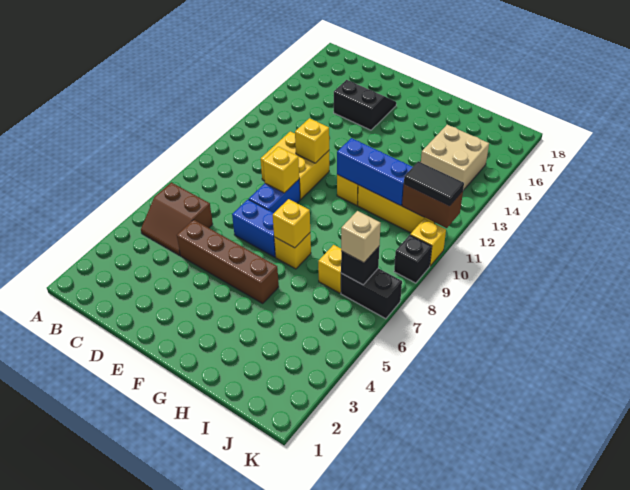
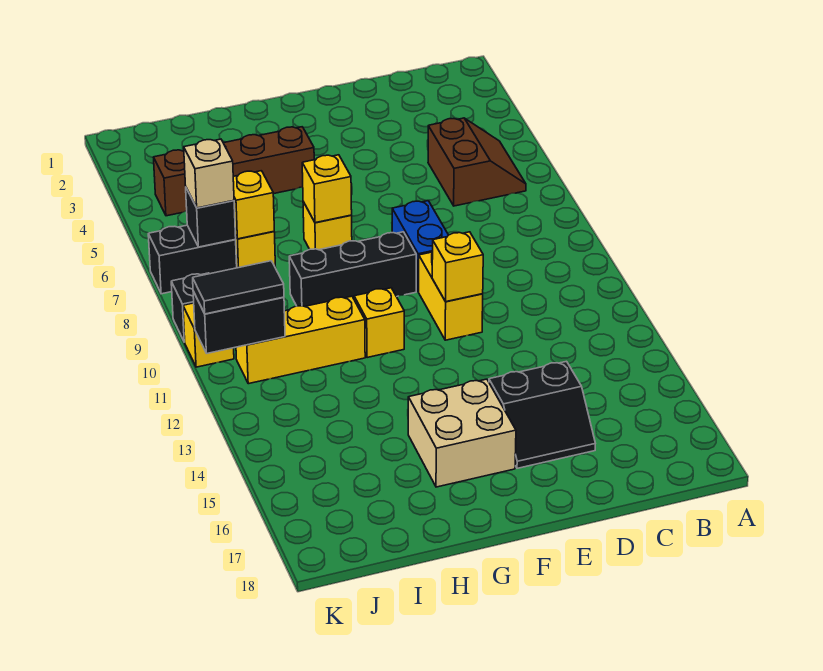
brown 2x2 slope [141,182,213,255] -> brown 2x2 slope turned to [428,118,526,206]
brown 1x4 brick [177,220,279,303] -> brown 1x4 brick moved to [153,127,314,216]
yellow 2x2 brick [261,131,329,199] -> yellow 1x2 brick [419,252,483,340]
blue 1x2 brick [232,199,276,257] -> none
yellow 1x1 brick [263,147,299,193] -> yellow 1x1 brick moved to [233,171,274,239]
none -> black 1x3 brick [289,232,416,307]
blue 1x3 brick [337,138,412,206] -> none
tan 2x2 brick [421,125,489,190] -> tan 2x2 brick moved to [408,379,516,487]
brown 1x2 brick [402,184,463,228] -> black 1x2 brick [193,291,285,353]

